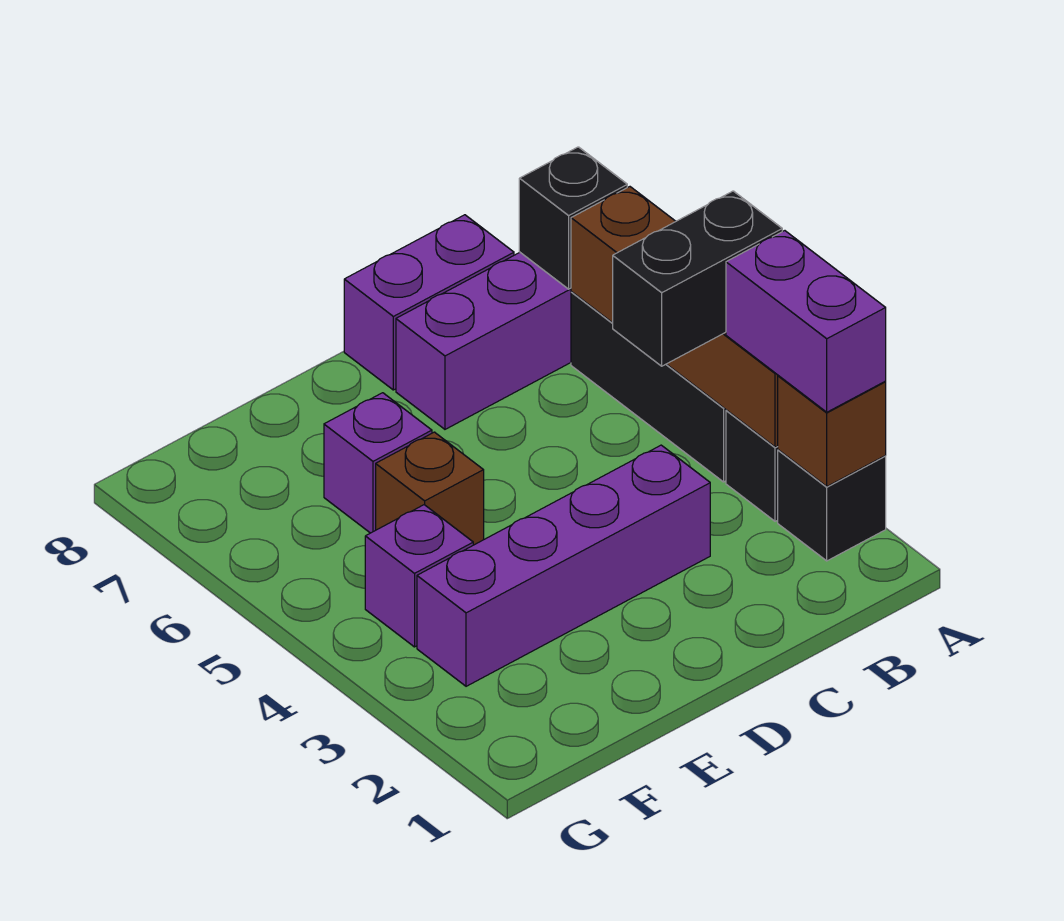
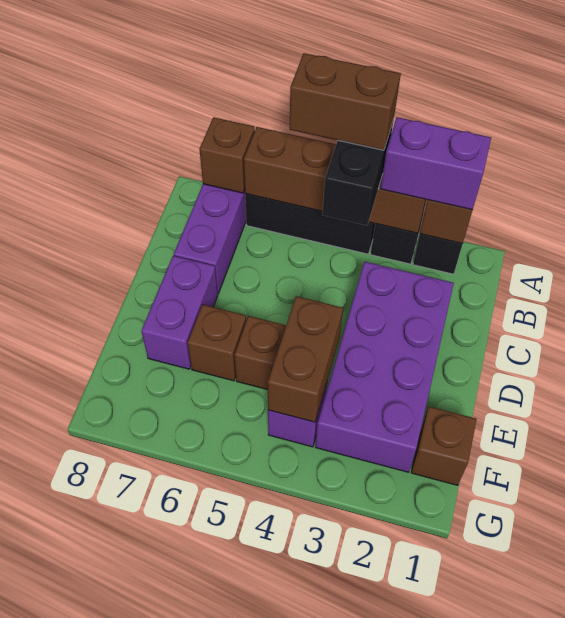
none -> brown 1x2 brick [290,53,401,150]
black 1x1 brick [519,147,627,289] -> brown 1x1 brick [199,117,255,193]
purple 1x2 brick [344,215,514,390] -> purple 1x2 brick moved to [141,256,218,369]
purple 1x4 brick [417,445,710,686] -> purple 2x4 brick [315,262,454,472]
none -> brown 1x2 brick [268,296,343,422]
purple 1x1 brick [324,393,432,533] -> brown 1x1 brick [188,305,246,381]
none -> brown 1x1 brick [411,407,477,485]

